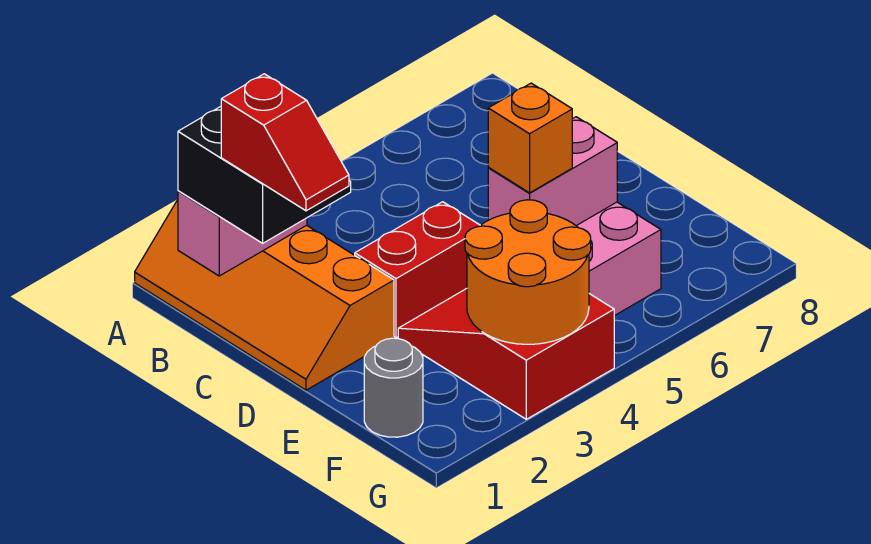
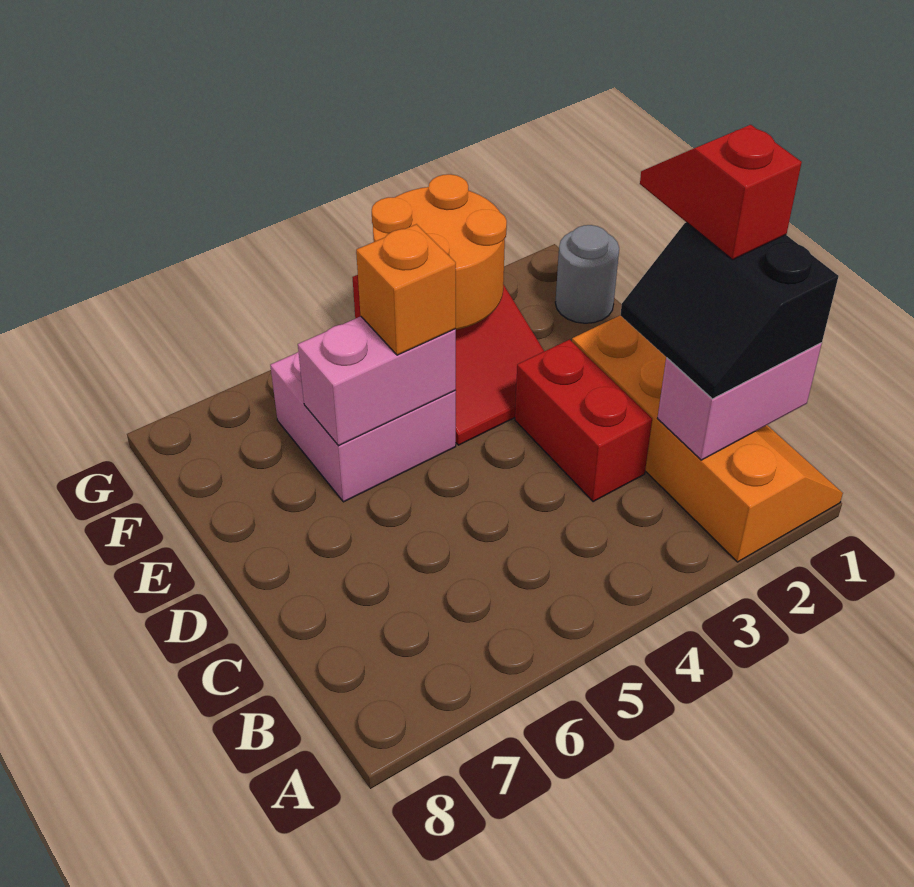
red 1x2 brick [355,202,480,338] -> red 1x2 brick turned to [515,340,652,502]

